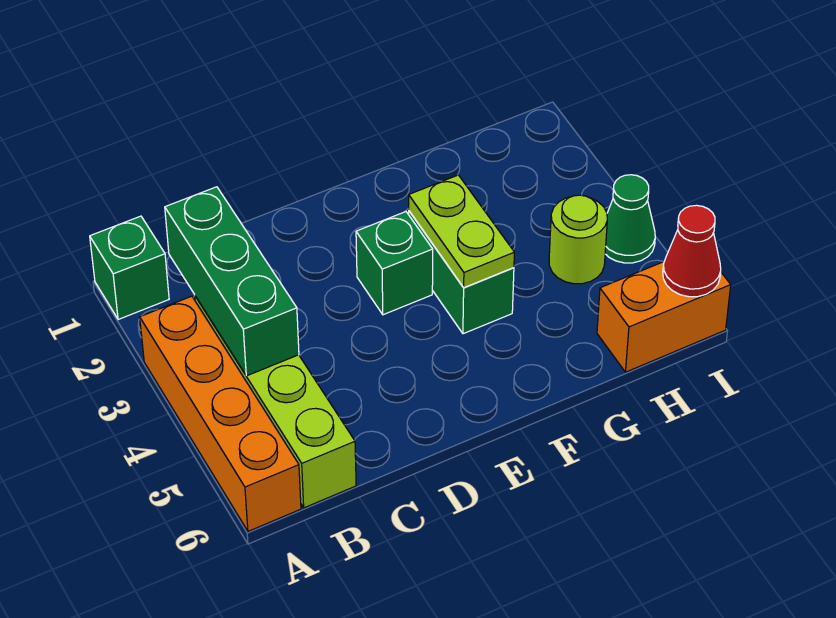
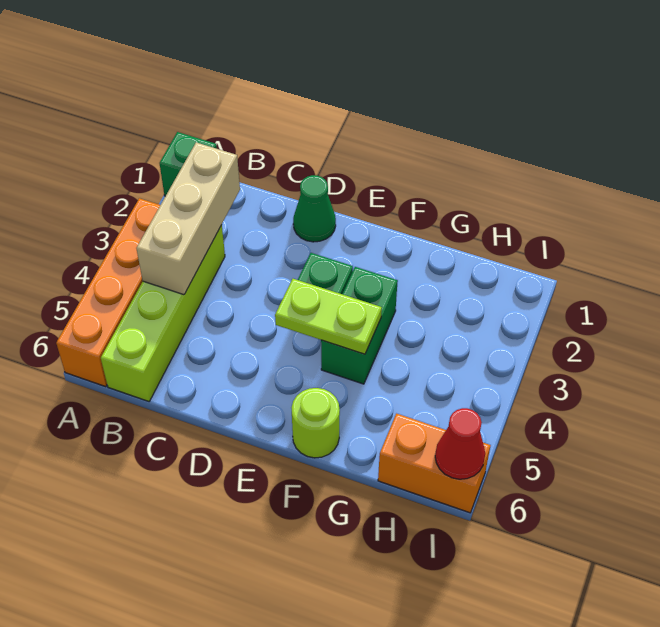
green 1x3 brick [165,187,299,376] -> tan 1x3 brick [136,142,240,295]
lime 1x2 plate [409,175,514,288] -> lime 1x2 plate turned to [275,279,382,354]
lime 1x1 round brick [549,195,607,284] -> lime 1x1 round brick moved to [291,388,340,458]
green 1x1 cone [605,175,655,263] -> green 1x1 cone moved to [293,175,336,242]

